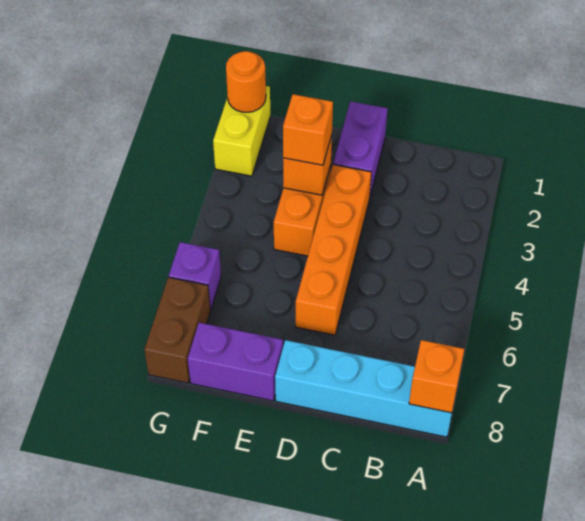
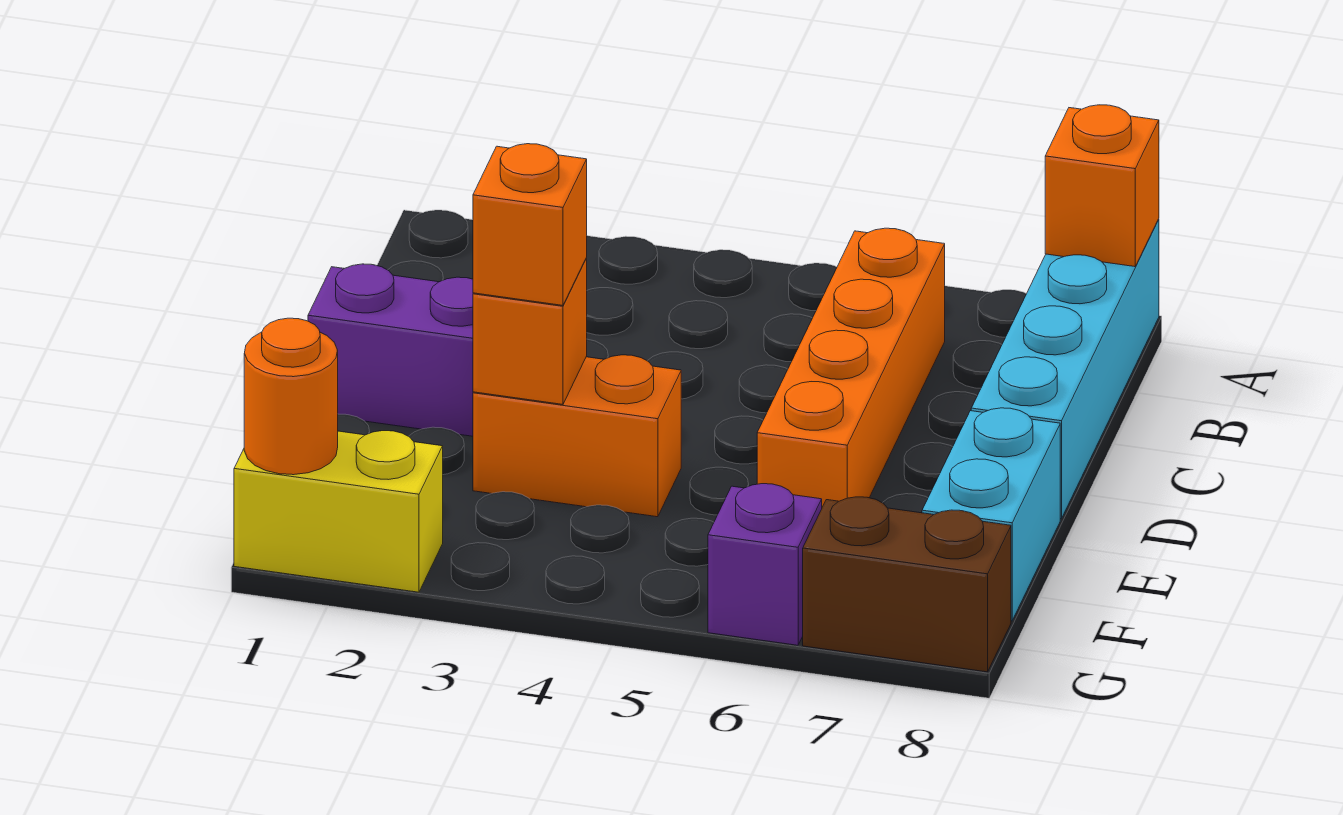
orange 1x4 brick [296,165,371,335] -> orange 1x4 brick turned to [757,228,945,507]
purple 1x2 brick [188,323,283,401] -> cyan 1x2 brick [922,408,1060,621]

